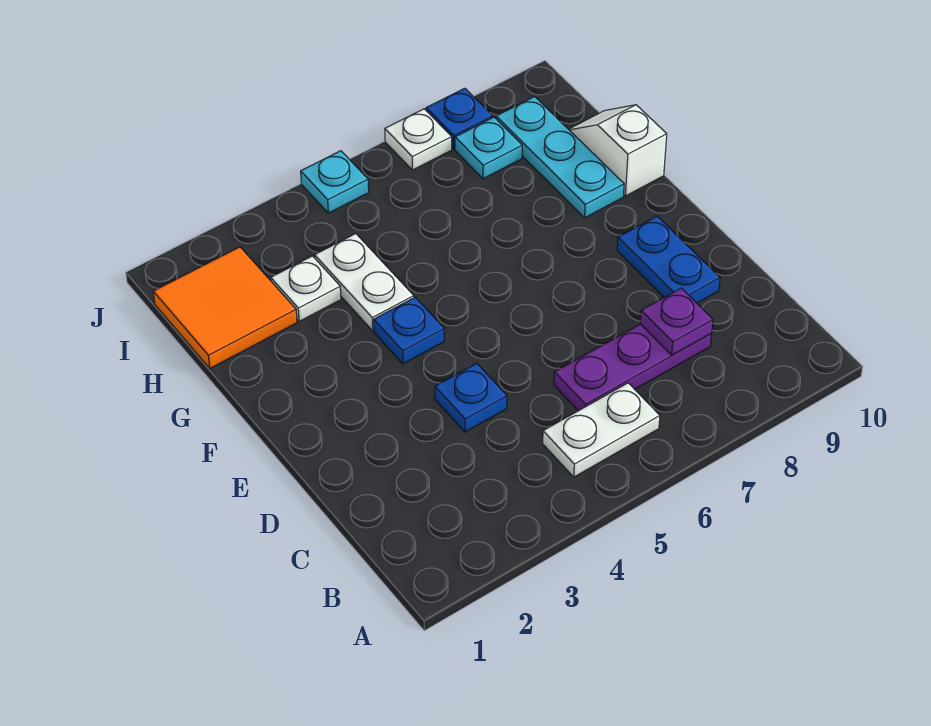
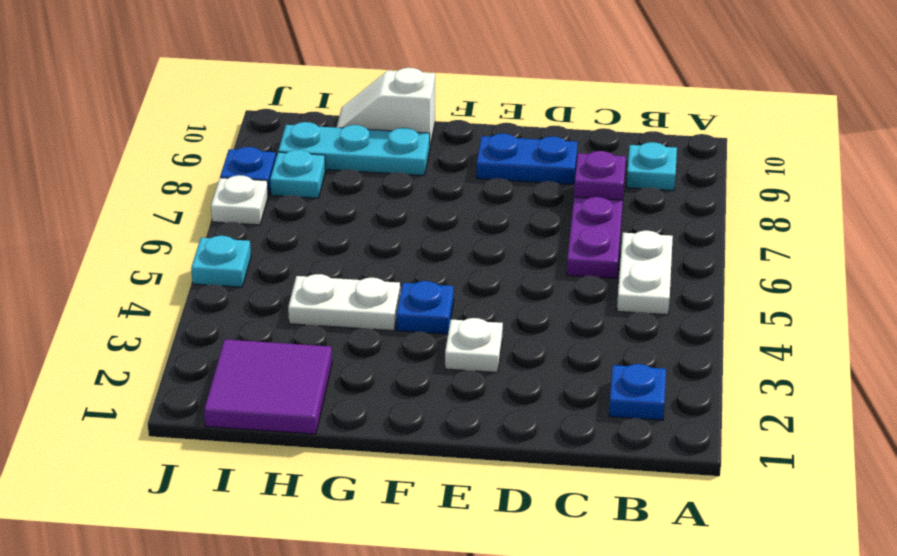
none -> cyan 1x1 plate [627,142,677,190]
blue 1x1 plate [435,363,507,432] -> blue 1x1 plate moved to [609,364,666,420]
orange 2x2 tile [153,247,297,368] -> purple 2x2 tile [204,339,332,434]
white 1x1 plate [271,256,341,321] -> white 1x1 plate moved to [445,318,503,373]

